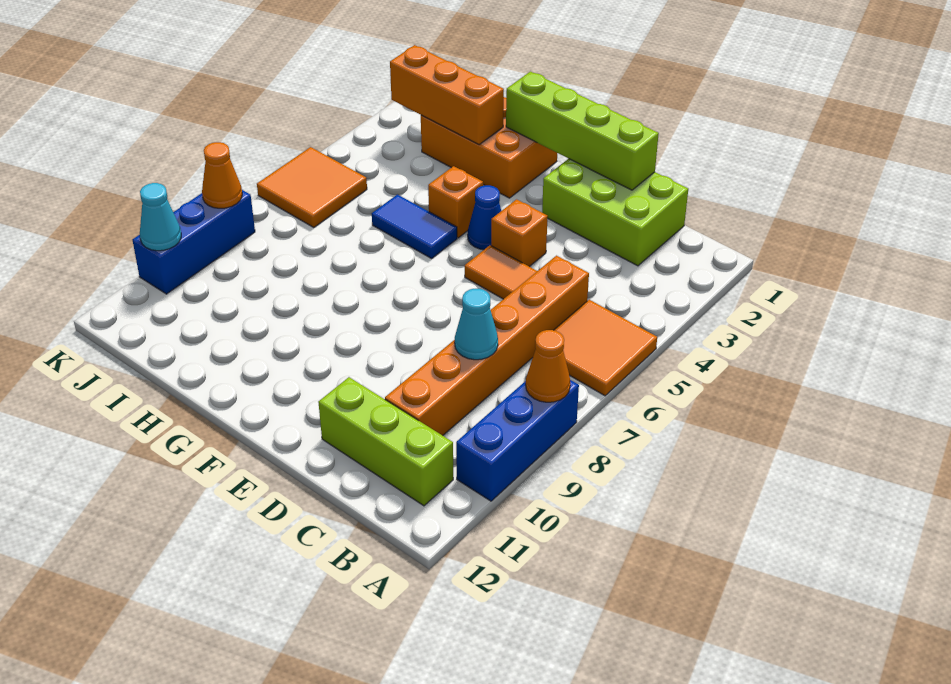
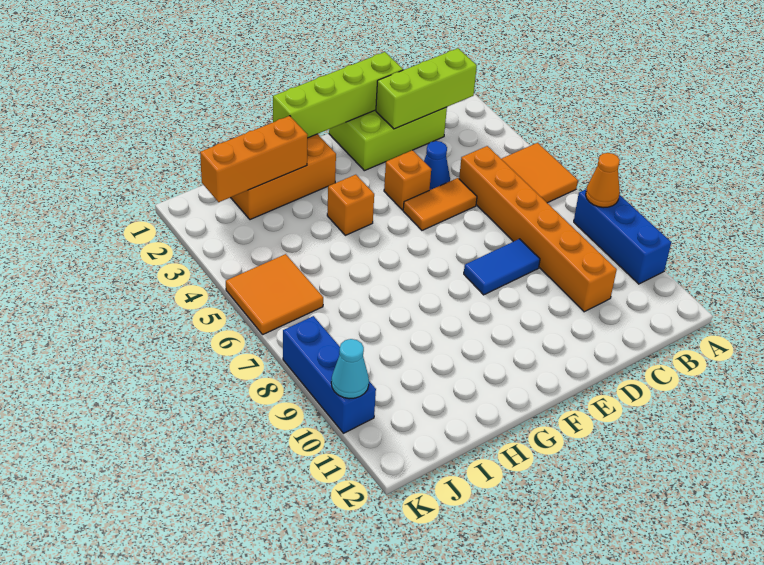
lime 1x3 brick [318,377,453,506] -> lime 1x3 brick moved to [376,48,477,129]
cyan 1x1 cone [455,289,498,360] -> none
blue 1x1 cone [468,185,501,250] -> blue 1x1 cone moved to [424,141,450,190]
blue 1x2 tile [372,195,457,258] -> blue 1x2 tile moved to [464,239,540,295]
orange 1x1 cone [202,142,242,208] -> none

